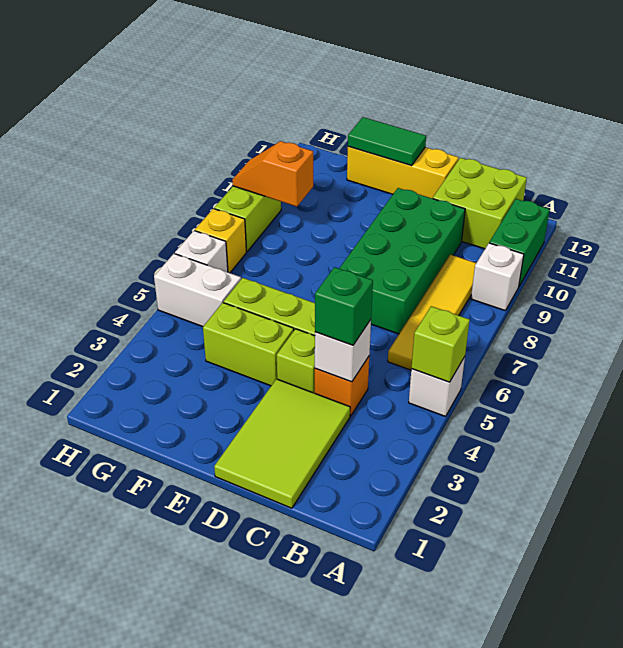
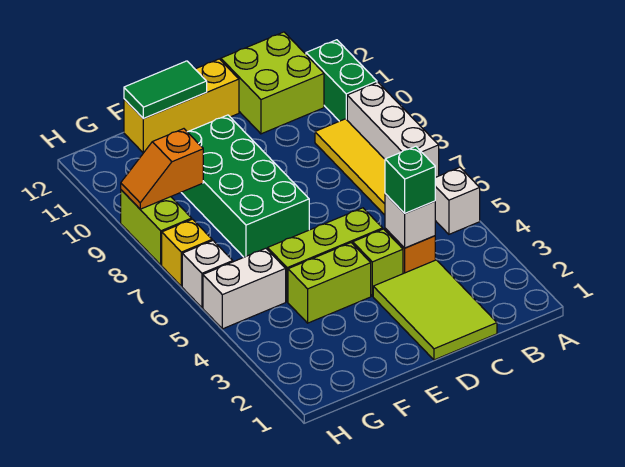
lime 1x1 brick [411,306,470,382] -> none
white 1x1 brick [471,243,524,311] -> white 1x3 brick [347,82,439,177]
green 2x4 brick [339,188,465,334] -> green 2x4 brick moved to [181,115,309,257]

